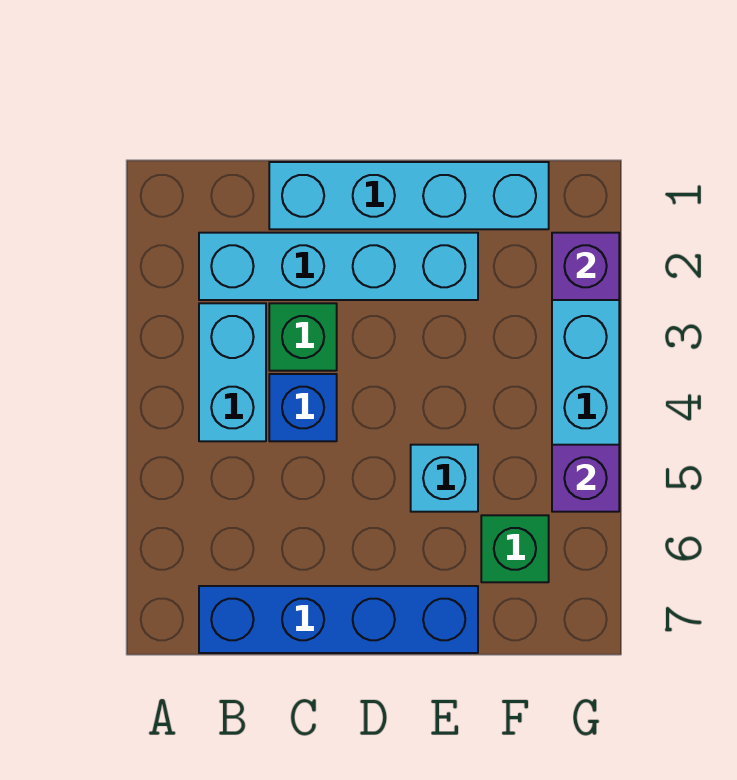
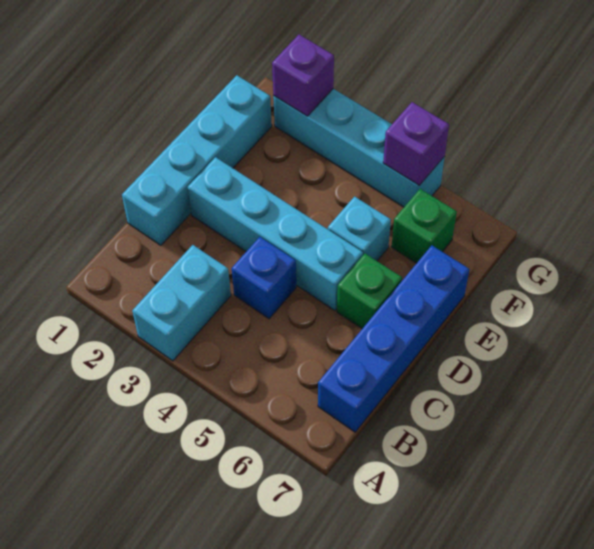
cyan 1x4 brick [199,233,478,300] -> cyan 1x4 brick turned to [188,157,363,311]
cyan 1x2 brick [199,303,266,441] -> cyan 1x2 brick turned to [132,245,231,361]
green 1x1 brick [269,303,337,371] -> green 1x1 brick moved to [337,254,402,329]

